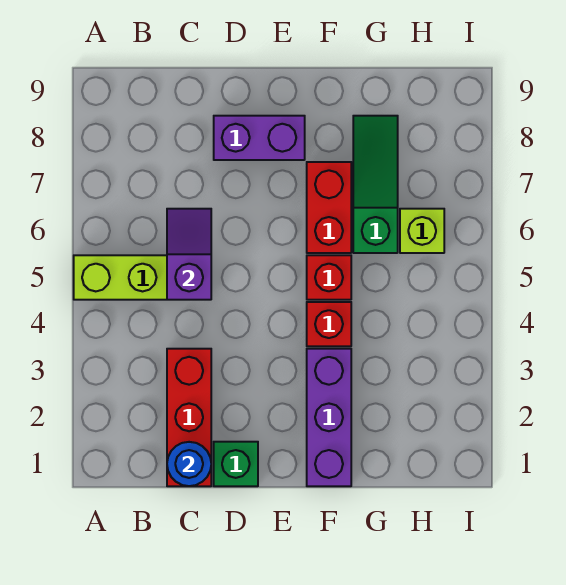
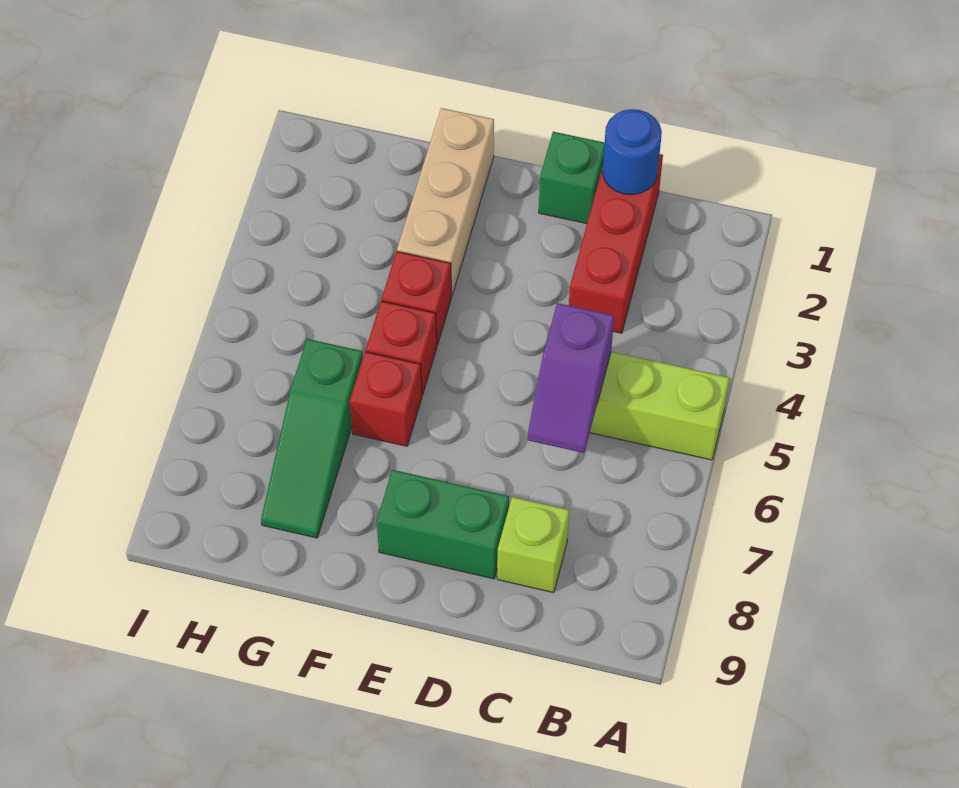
purple 1x2 brick [214,116,305,160] -> green 1x2 brick [377,470,509,579]
purple 1x3 brick [307,349,351,486] -> tan 1x3 brick [397,108,494,296]
red 1x2 brick [307,162,351,253] -> red 1x1 brick [350,352,422,446]
lime 1x1 brick [400,209,444,253] -> lime 1x1 brick moved to [497,497,569,593]

